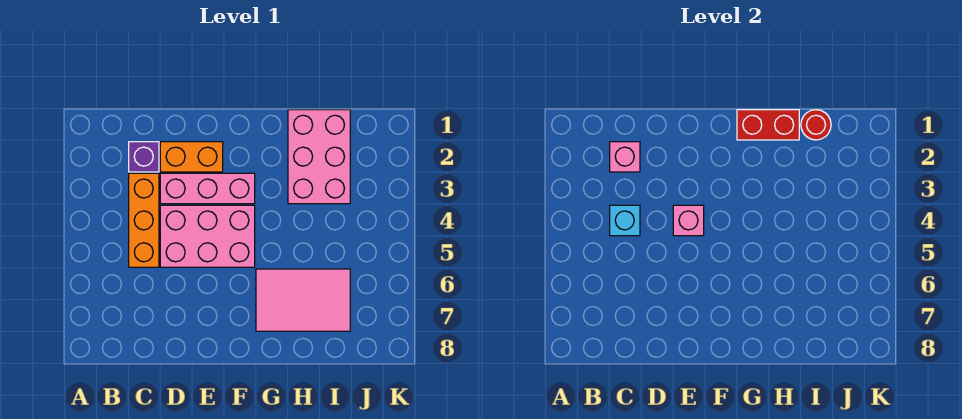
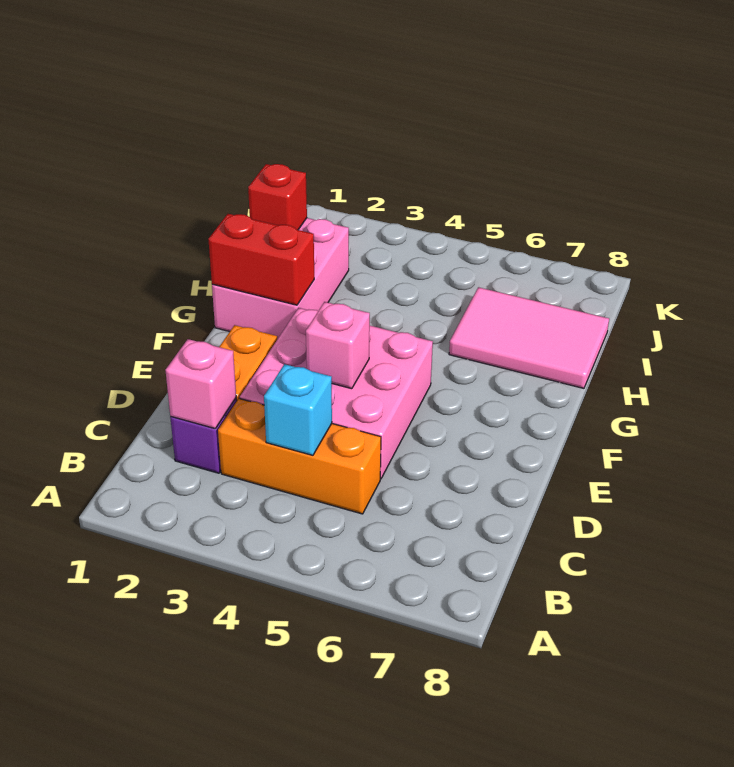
red 1x2 brick [737,110,799,140] -> red 1x2 brick turned to [208,214,314,305]
pink 2x3 tile [256,269,350,331] -> pink 2x3 tile turned to [449,287,609,388]
pink 2x3 brick [288,110,350,204] -> pink 2x3 brick turned to [212,218,349,339]
red 1x1 round brick [801,110,831,140] -> red 1x1 brick [248,164,307,230]

